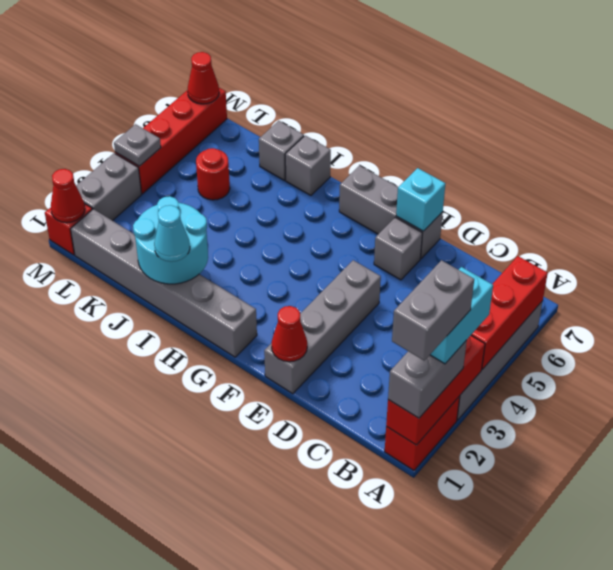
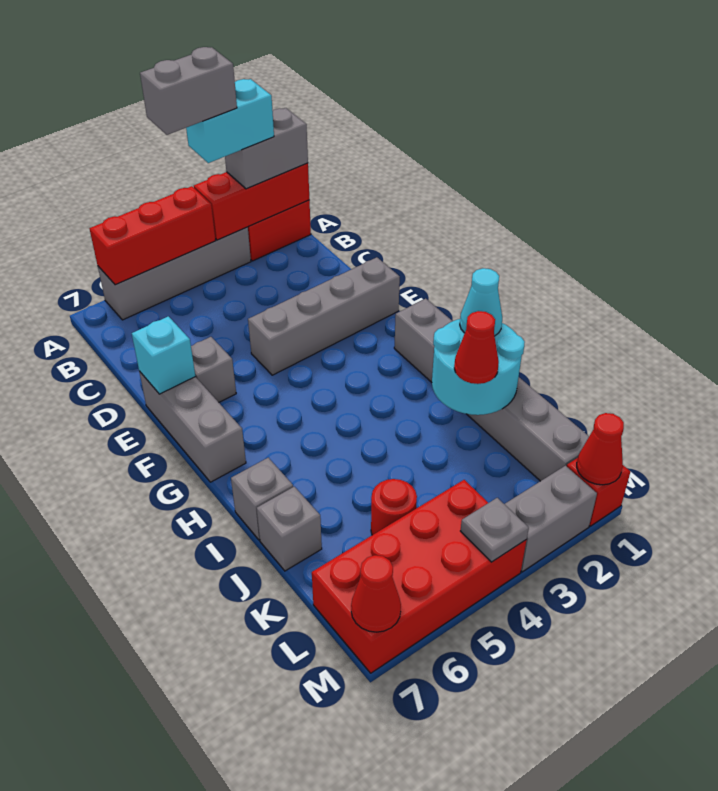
grey 1x2 brick [392,260,474,361] -> grey 1x2 brick moved to [140,47,237,135]
red 1x1 cone [271,306,307,362] -> red 1x1 cone moved to [454,311,499,384]
red 1x4 brick [115,88,227,194] -> red 2x4 brick [312,480,527,673]

